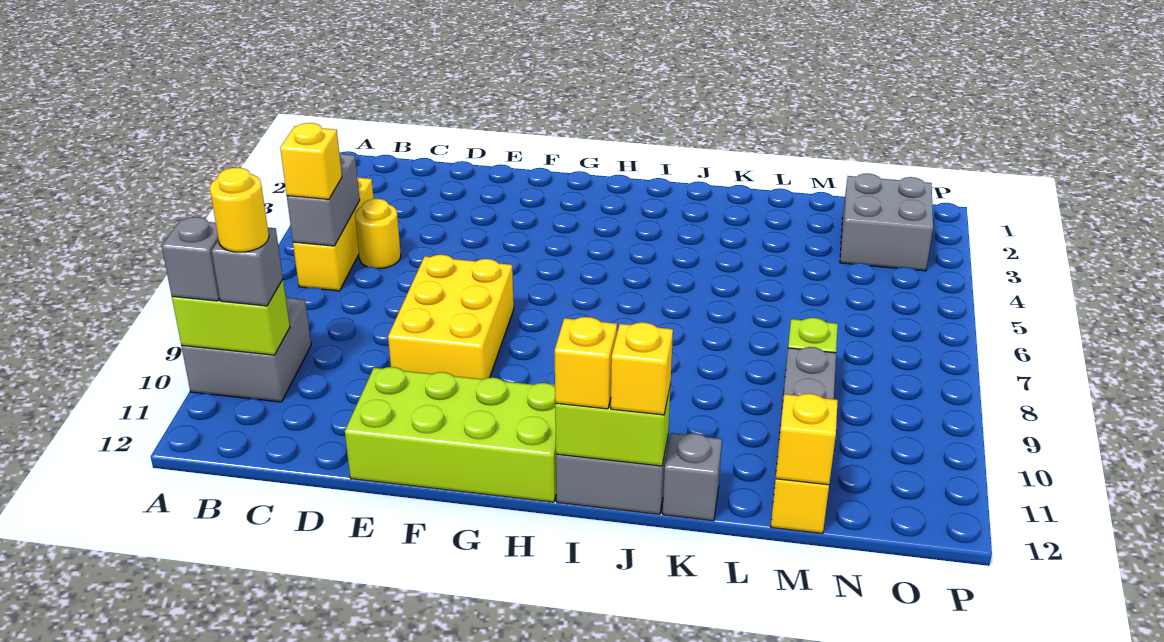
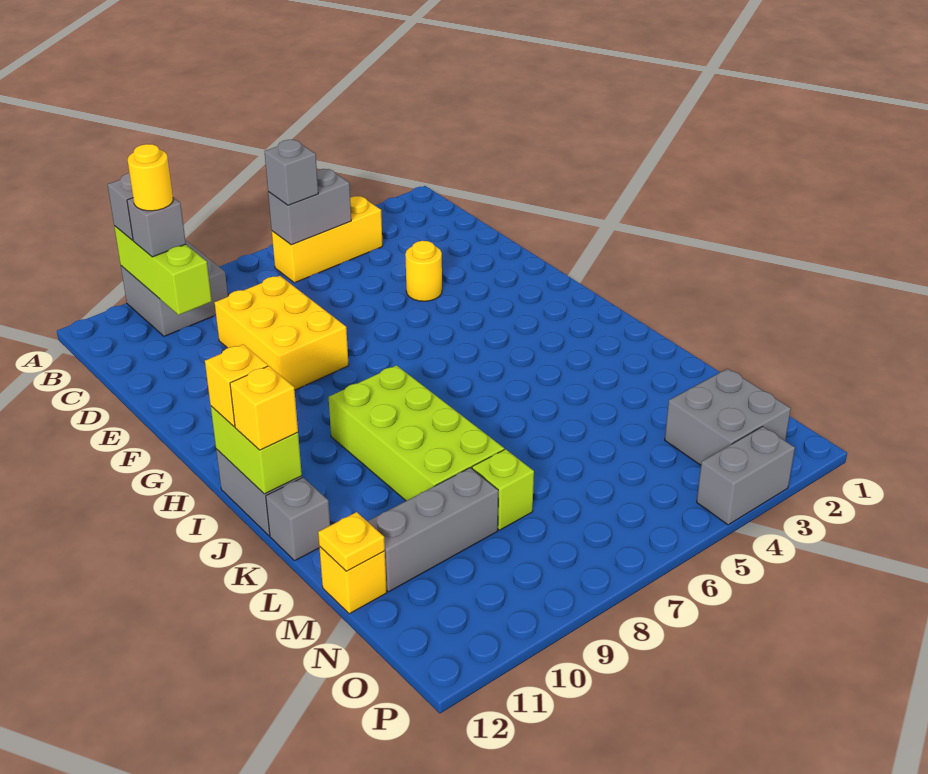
lime 1x2 brick [172,280,290,355] -> lime 1x3 brick [114,226,212,315]
yellow 1x1 brick [280,123,342,199] -> grey 1x1 brick [265,140,318,205]
yellow 1x1 round brick [355,199,401,268] -> yellow 1x1 round brick moved to [405,241,442,301]
yellow 2x3 brick [388,255,514,379] -> yellow 2x3 brick turned to [215,276,349,390]
lime 2x4 brick [345,367,556,502] -> lime 2x4 brick moved to [329,365,504,501]
yellow 1x1 brick [776,394,838,485] -> yellow 1x1 plate [318,512,385,571]
none -> grey 1x2 brick [697,427,795,525]

